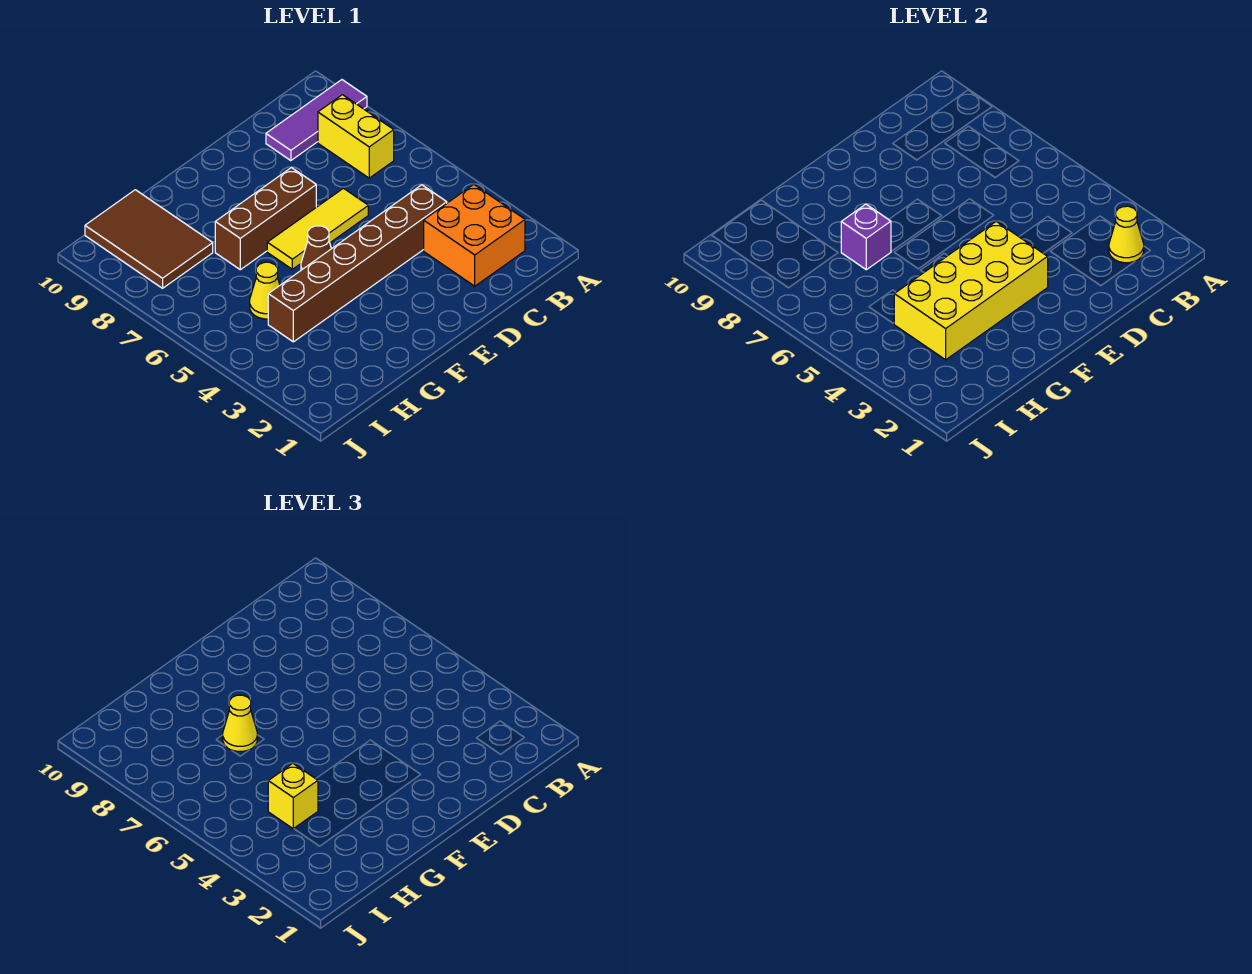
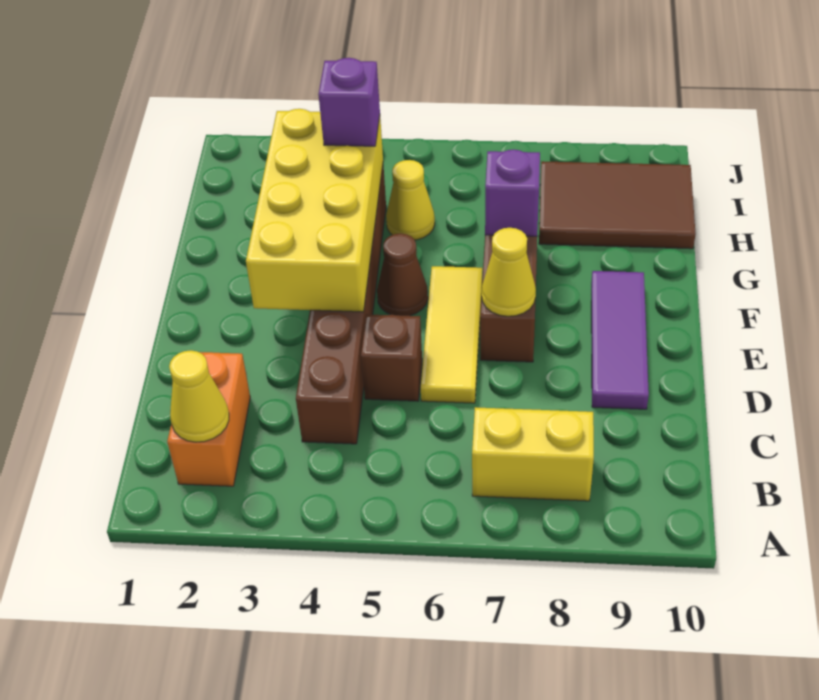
purple 1x3 tile [266,80,367,161] -> purple 1x3 tile moved to [591,271,649,409]
orange 2x2 brick [424,185,525,286] -> orange 1x2 brick [167,352,250,486]
none -> brown 1x1 brick [361,314,422,401]
yellow 1x1 cone [223,695,257,751] -> yellow 1x1 cone moved to [481,228,536,316]
yellow 1x1 brick [268,764,318,829] -> purple 1x1 brick [318,58,380,146]

